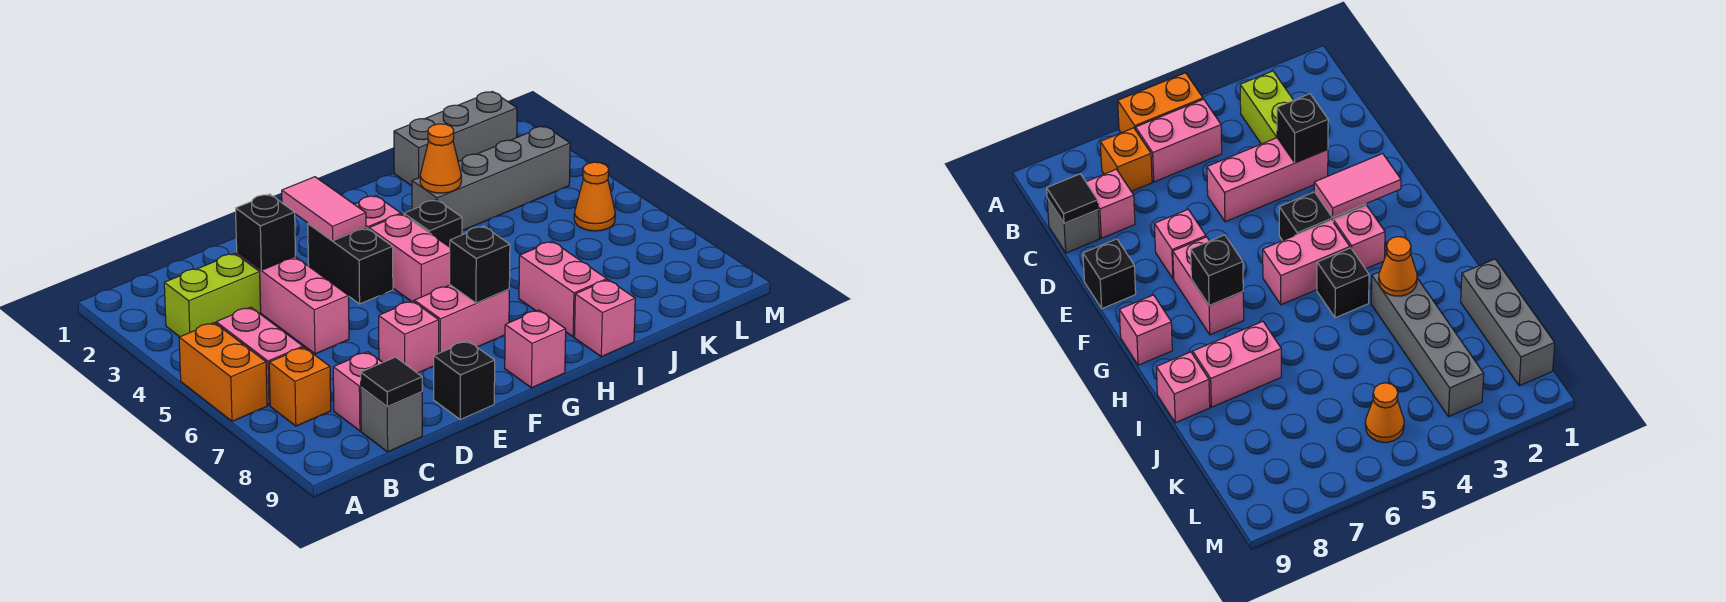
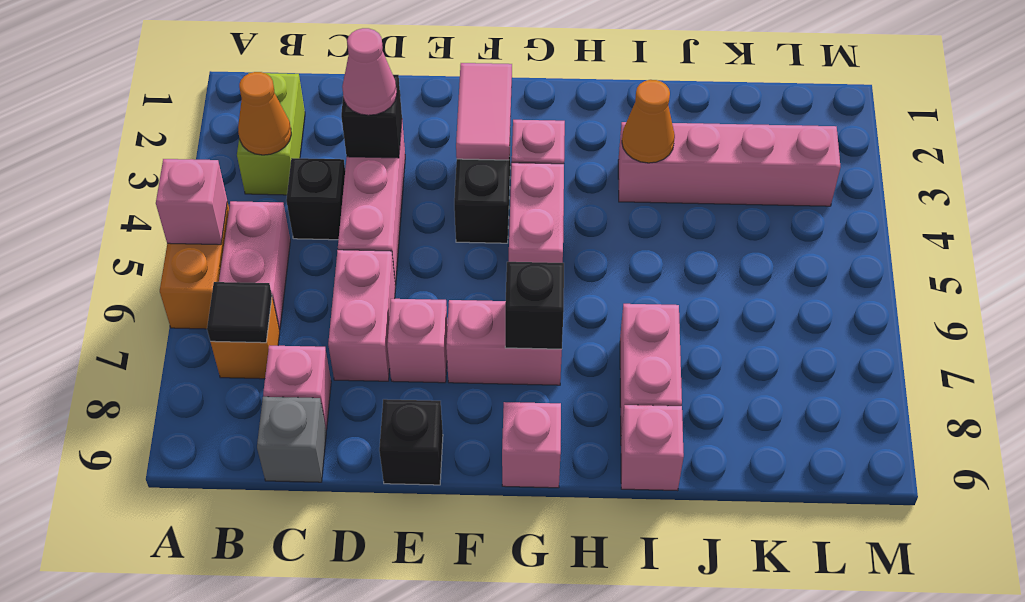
none -> pink 1x1 brick [156,159,227,245]
lime 1x2 brick [164,254,261,337] -> lime 1x2 brick turned to [237,73,305,195]
black 1x1 tile [361,357,422,407] -> black 1x1 tile moved to [207,282,272,343]
none -> pink 1x1 cone [342,28,397,115]
none -> pink 1x2 brick [328,250,396,381]
black 1x1 brick [404,200,462,247] -> black 1x1 brick moved to [286,158,345,240]
grey 1x4 brick [412,126,570,231] -> pink 1x4 brick [618,122,840,206]
grey 1x3 brick [394,92,517,186] -> none
orange 1x1 cone [574,162,615,231] -> orange 1x1 cone moved to [238,72,291,155]

